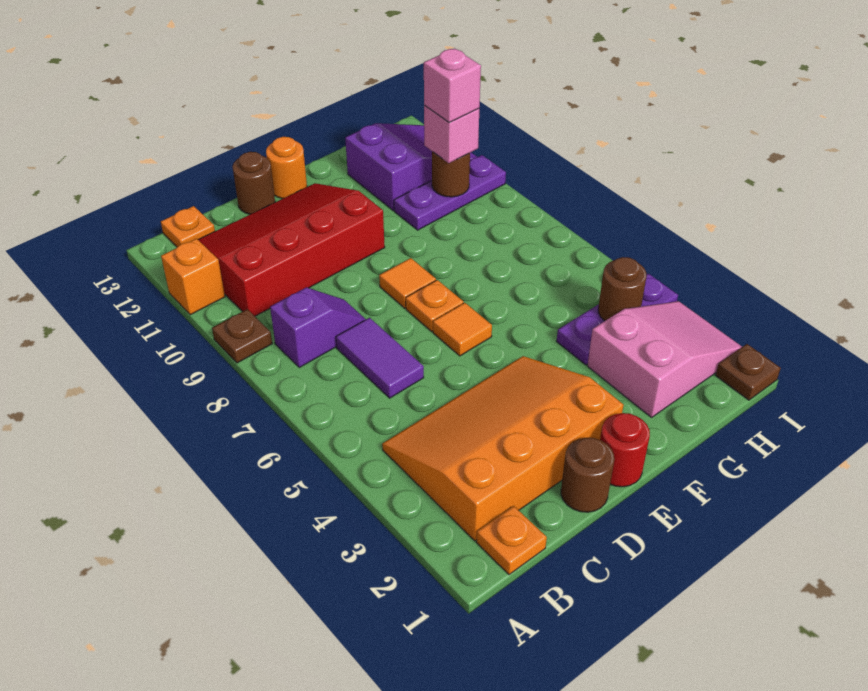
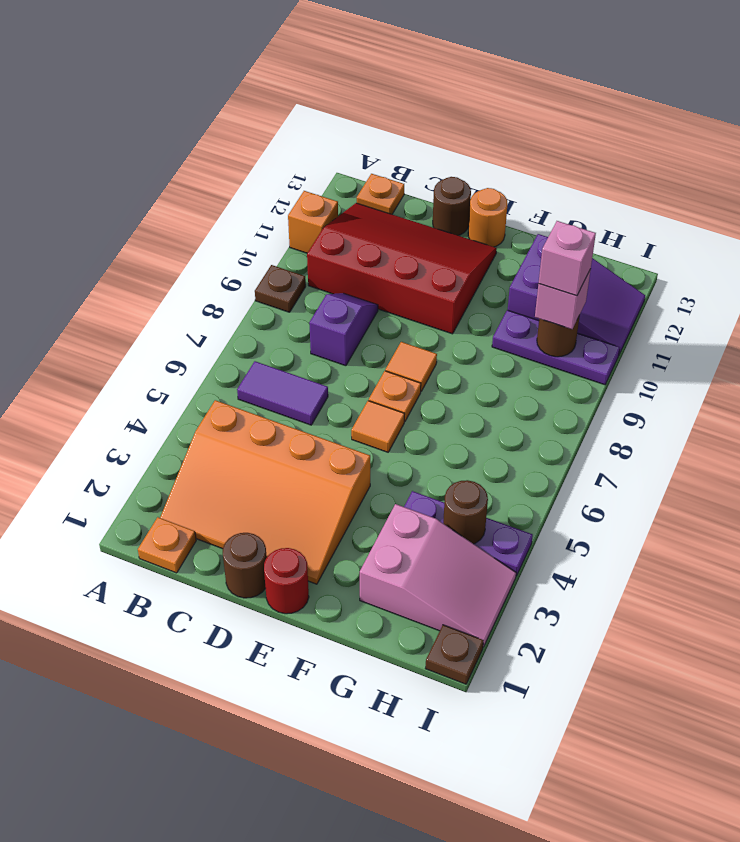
orange 3x4 slope [382,356,623,541] -> orange 3x4 slope turned to [160,400,370,584]
purple 1x2 slope [270,287,366,367] -> purple 1x2 slope turned to [309,293,378,366]
purple 1x2 tile [336,318,424,398] -> purple 1x2 tile turned to [237,361,328,425]

